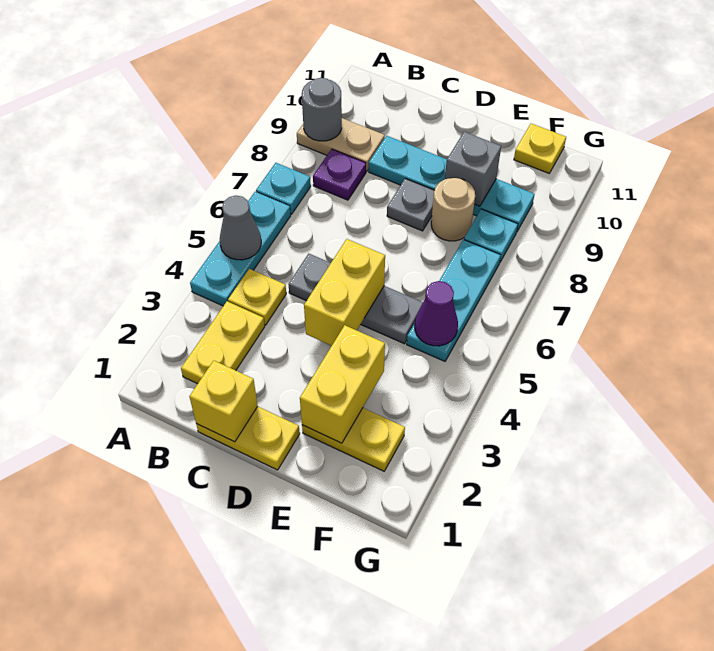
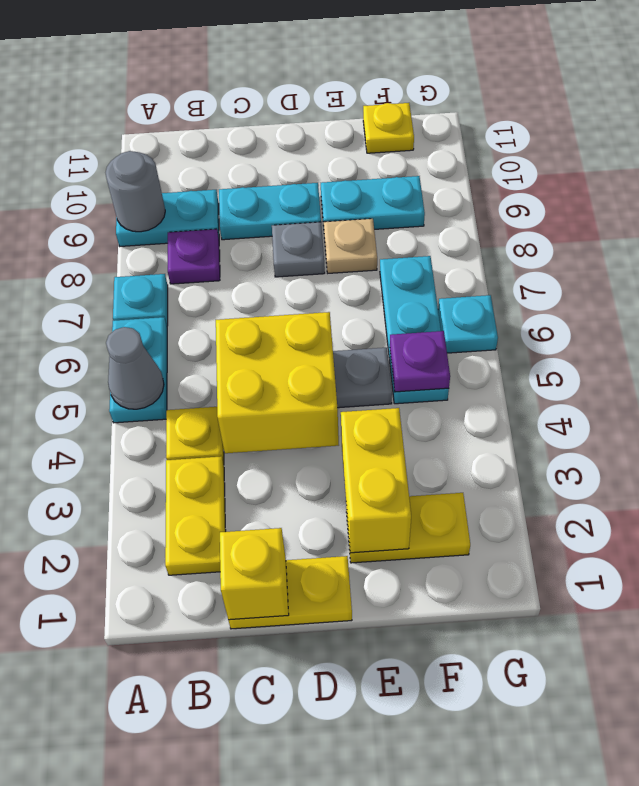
cyan 1x3 plate [190,192,291,306] -> cyan 1x2 plate [109,317,167,423]
tan 1x2 plate [297,118,385,171] -> cyan 1x2 plate [116,190,219,246]
yellow 1x2 brick [304,239,385,346] -> yellow 2x2 brick [216,312,339,453]
tan 1x1 round brick [431,178,475,241] -> tan 1x1 plate [324,219,377,273]
grey 1x1 brick [445,132,501,206] -> none
purple 1x1 cone [415,281,458,346] -> purple 1x1 plate [390,331,450,392]
cyan 1x1 plate [464,209,518,263] -> cyan 1x1 plate moved to [438,295,498,353]

